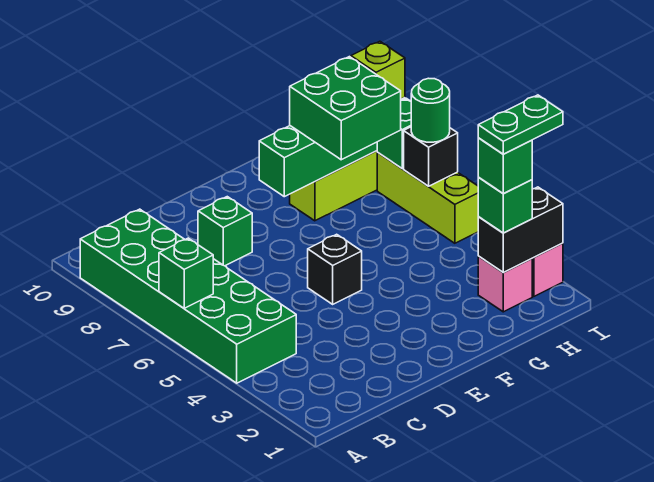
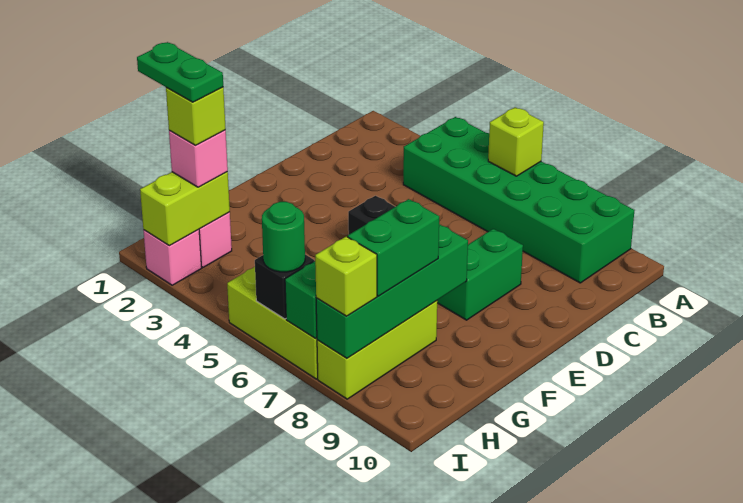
green 1x1 brick [159,238,213,308] -> lime 1x1 brick [488,107,544,176]
green 1x1 brick [198,197,252,266] -> green 1x2 brick [437,229,523,320]
green 2x2 brick [290,57,401,160] -> green 1x2 brick [348,199,439,296]
black 1x2 brick [478,187,563,273] -> lime 1x2 brick [140,172,230,246]
green 1x1 brick [478,177,532,233] -> pink 1x1 brick [169,130,228,187]
green 1x1 brick [478,138,532,193] -> lime 1x1 brick [166,87,226,145]
green 1x2 plate [478,95,563,154] -> green 1x2 plate turned to [137,42,223,102]

